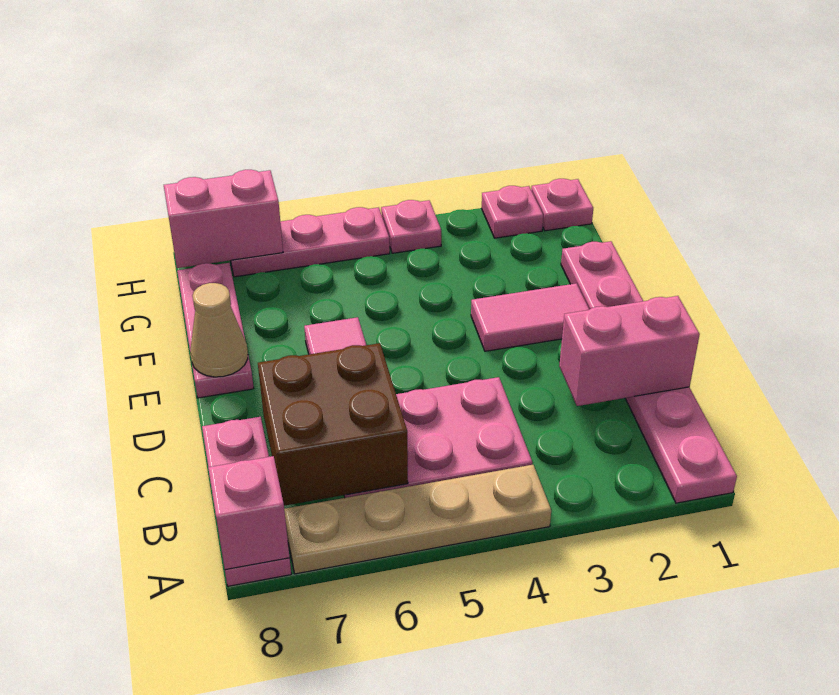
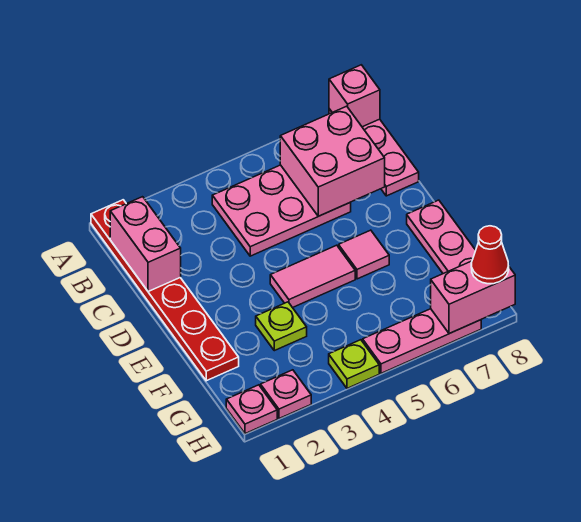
pink 1x6 plate [561,241,737,503] -> red 1x6 plate [91,200,239,381]
tan 1x4 plate [284,465,551,574] -> none
brown 2x2 brick [258,343,408,506] -> pink 2x2 brick [280,106,385,216]
pink 1x2 brick [559,296,700,406] -> pink 1x2 brick turned to [110,197,181,292]
pink 1x2 tile [471,283,589,351] -> pink 1x2 tile moved to [270,245,355,308]
tan 1x1 cone [190,283,248,377] -> none
none -> lime 1x1 plate [256,302,307,351]
pink 1x1 plate [381,200,441,253] -> lime 1x1 plate [329,340,379,388]
none -> red 1x1 cone [471,226,509,284]

